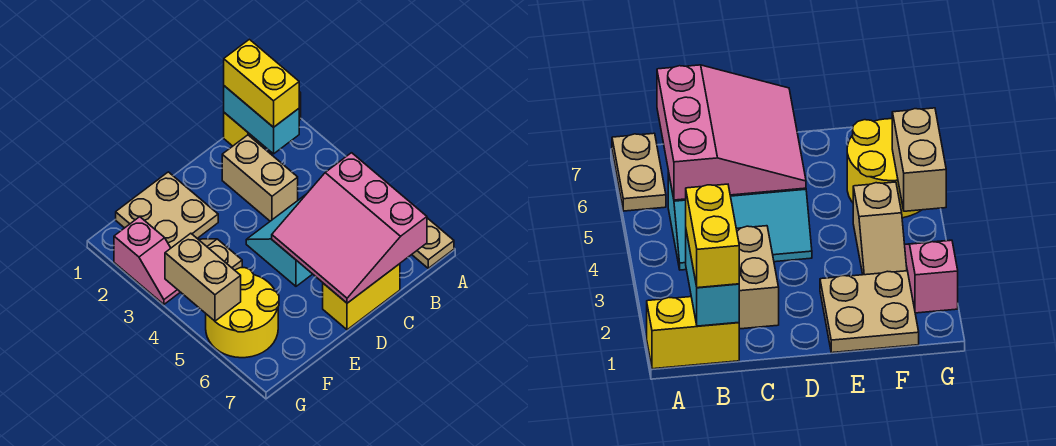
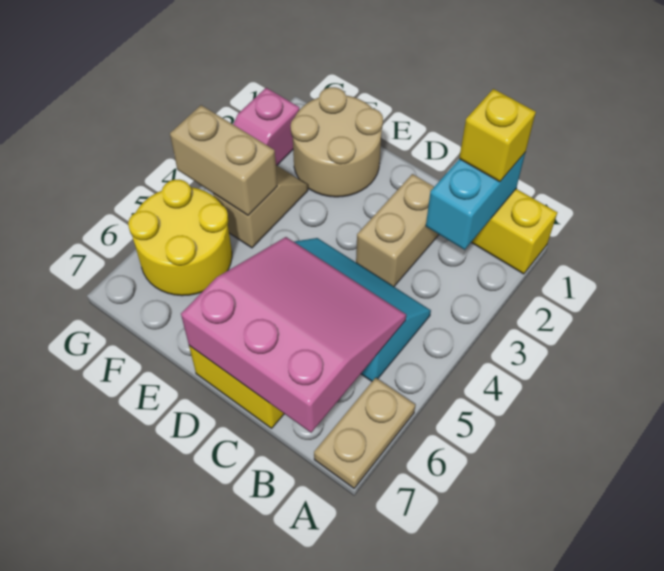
yellow 1x2 brick [224,39,299,127] -> yellow 1x1 brick [459,89,536,182]
pink 3x3 slope [272,153,427,303] -> pink 3x3 slope turned to [181,237,406,433]
tan 2x2 plate [116,172,218,248] -> tan 2x2 round brick [291,87,383,197]
tan 1x2 brick [165,233,241,321] -> tan 1x2 brick turned to [170,105,277,215]

